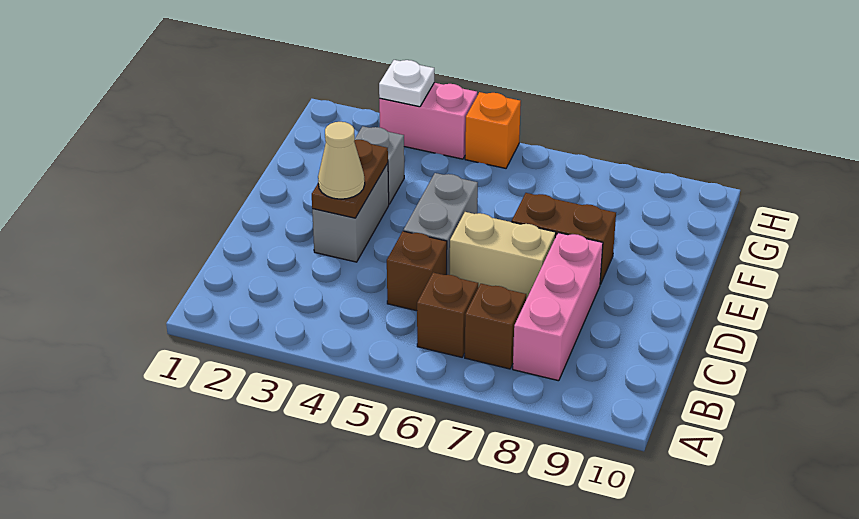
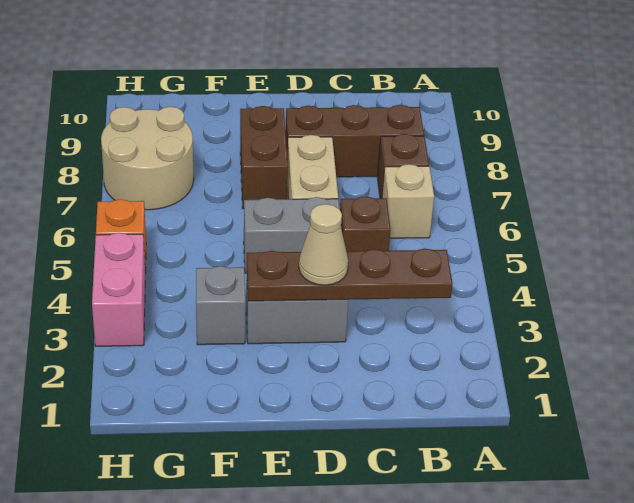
brown 1x1 brick [417,273,478,357] -> tan 1x1 brick [382,164,434,238]
pink 1x3 brick [513,233,603,381] -> brown 1x3 brick [285,105,424,177]
brown 1x2 plate [312,140,388,218] -> brown 1x4 plate [247,249,452,301]
none -> tan 2x2 round brick [101,107,194,210]
white 1x1 plate [379,60,434,107] -> none

